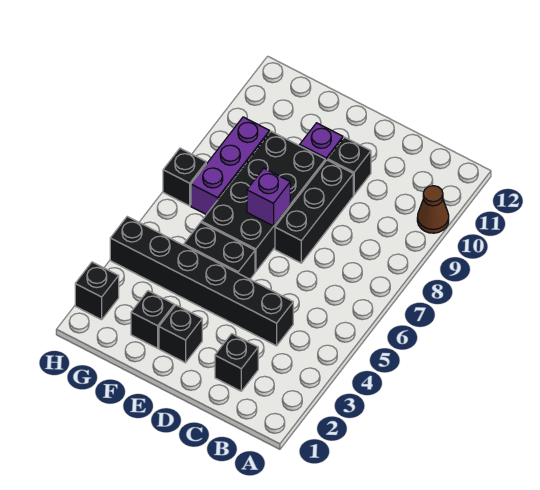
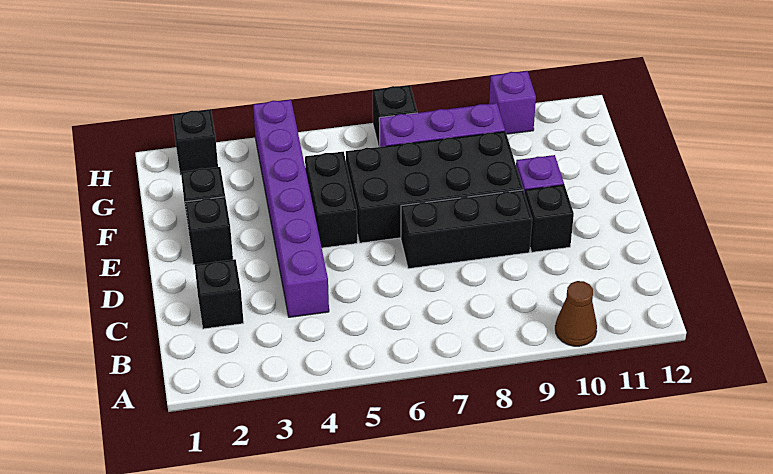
black 1x6 brick [110,217,293,346] -> purple 1x6 brick [253,100,329,317]
purple 1x1 brick [247,168,290,226] -> purple 1x1 brick moved to [489,71,536,134]

